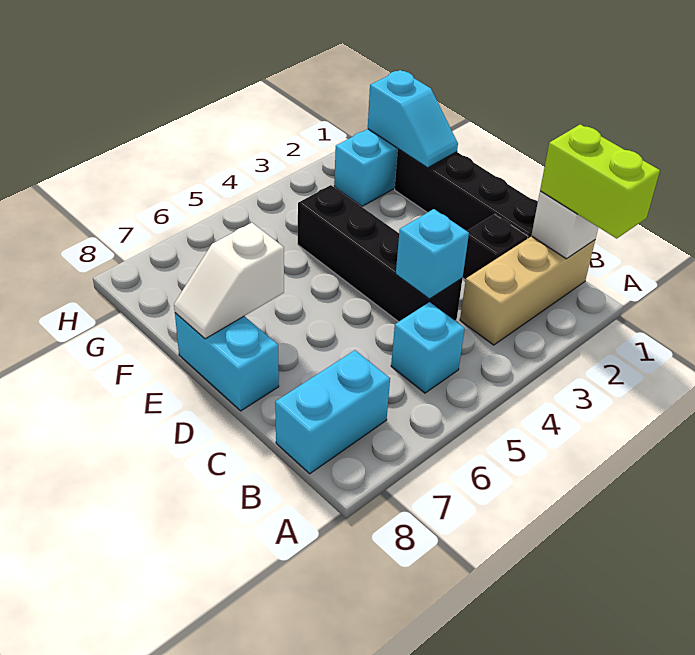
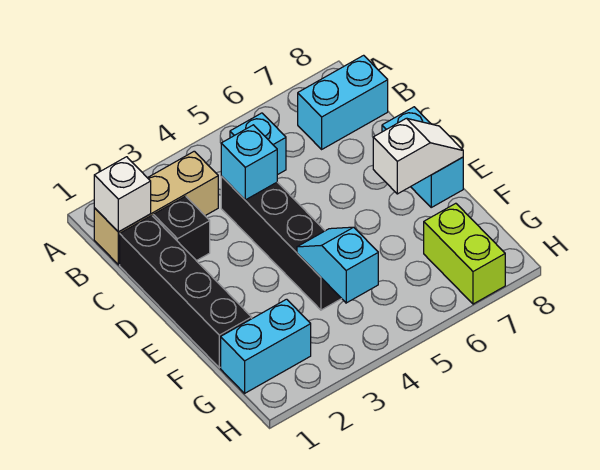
lime 1x2 brick [540,124,660,239] -> lime 1x2 brick moved to [424,203,505,304]
cyan 1x2 slope [368,70,458,168] -> cyan 1x2 slope moved to [297,227,378,303]

